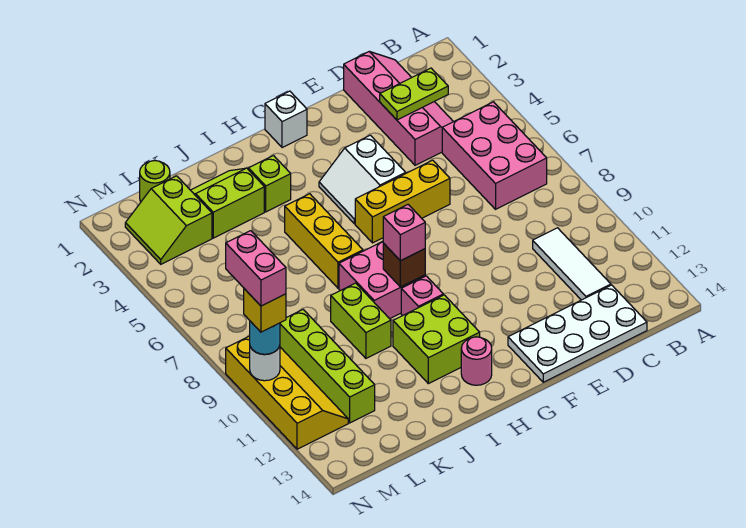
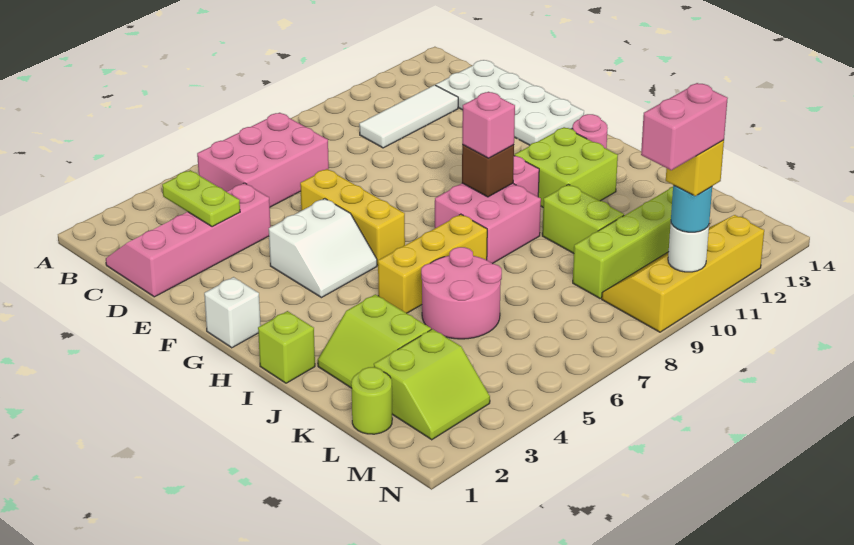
lime 1x1 brick [249,156,291,212] -> lime 1x1 brick moved to [258,311,315,383]
none -> pink 2x2 round brick [421,247,502,339]
lime 1x2 brick [331,283,391,358] -> lime 1x2 brick turned to [542,184,624,253]

